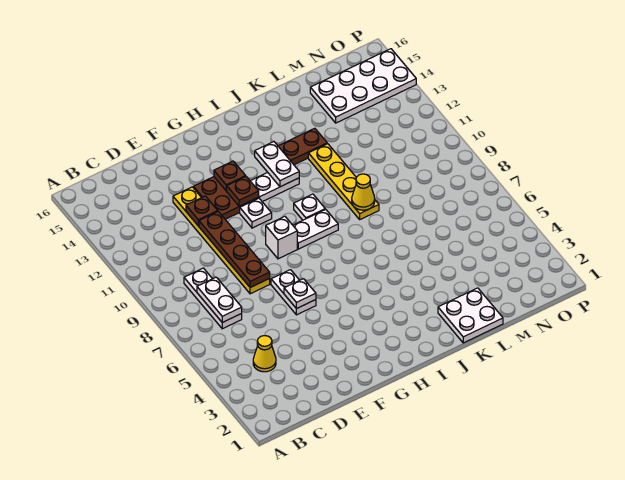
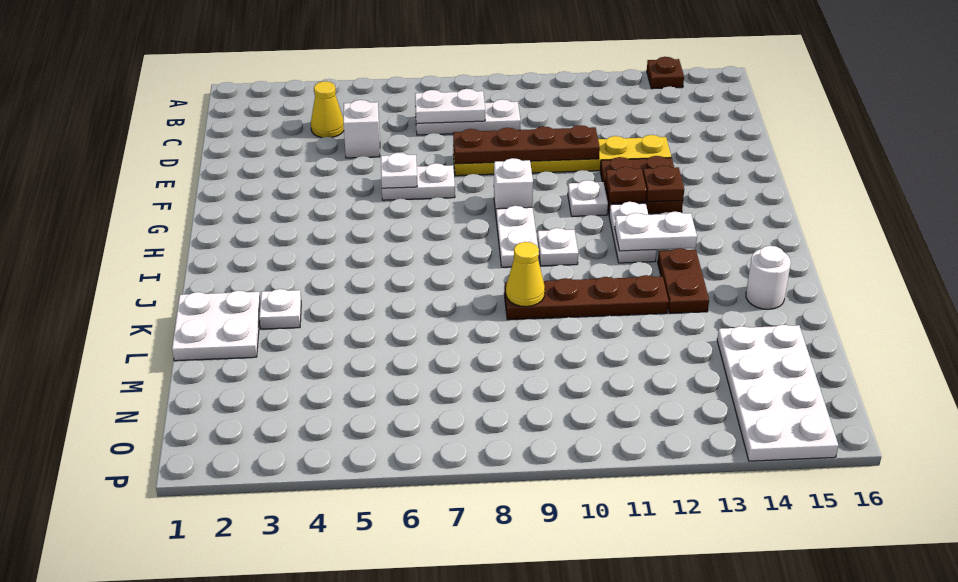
none -> white 1x1 brick [343,100,380,158]
brown 1x1 plate [186,196,218,226] -> brown 1x1 plate moved to [647,57,684,89]
none -> white 1x1 plate [259,289,301,329]
yellow 1x4 plate [308,144,379,219] -> brown 1x4 plate [504,275,669,320]
none -> white 1x1 round brick [746,246,791,309]

